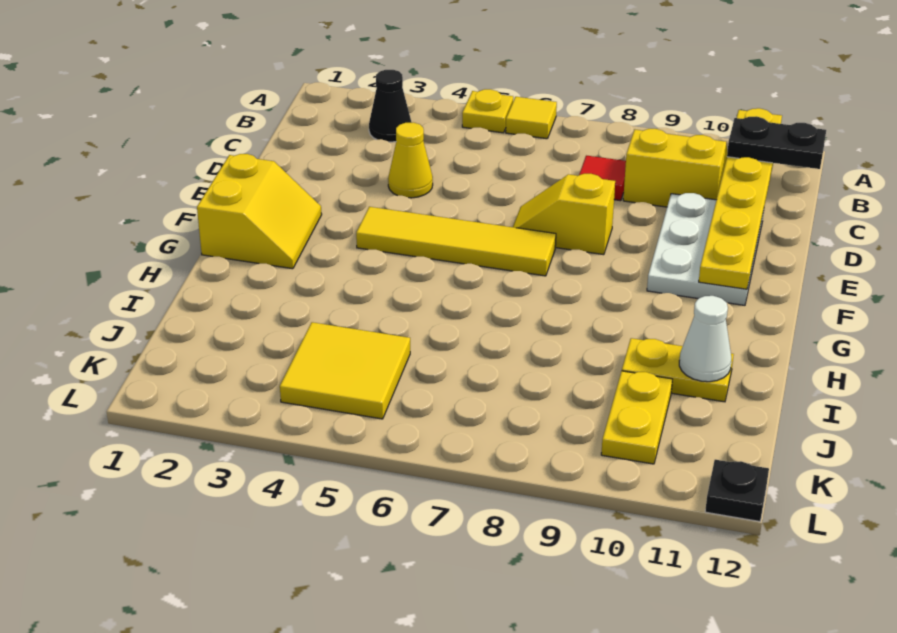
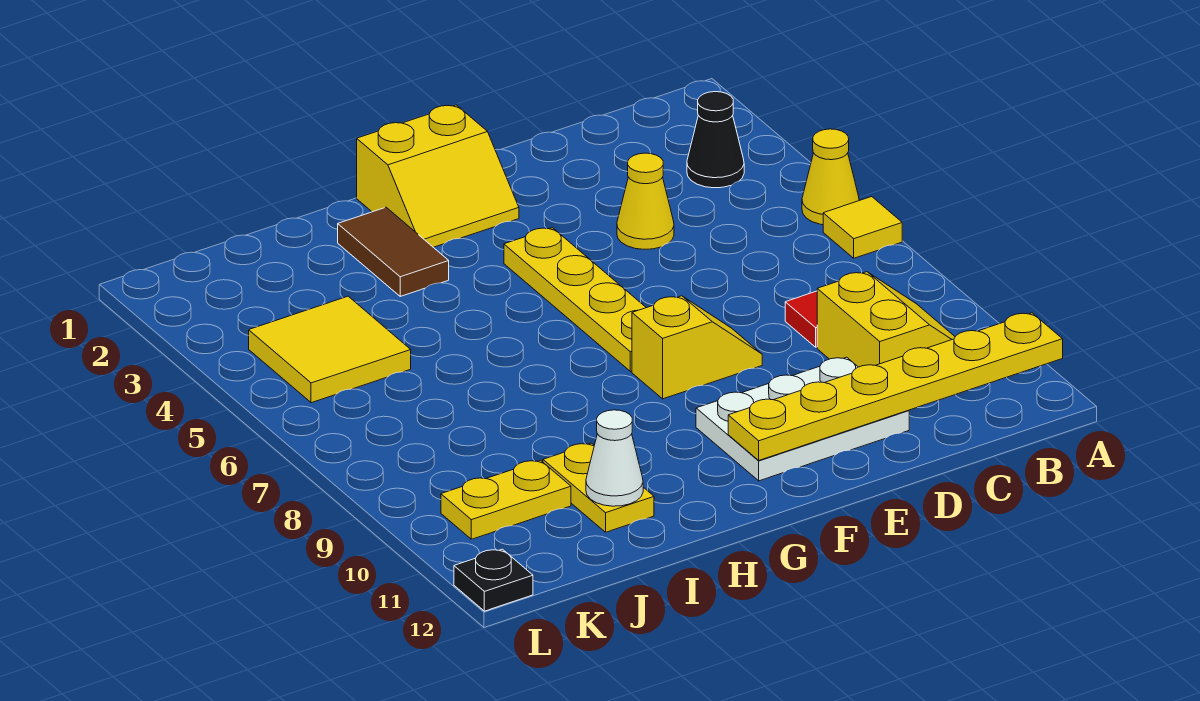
yellow 1x1 plate [462,89,513,133] -> yellow 1x1 cone [802,129,859,225]
black 1x2 plate [727,116,826,169] -> none
yellow 1x2 slope [513,174,615,255] -> yellow 1x2 slope turned to [632,296,762,399]
yellow 1x4 tile [356,207,556,276] -> yellow 1x4 plate [504,228,646,372]
none -> brown 1x2 tile [338,207,449,296]

